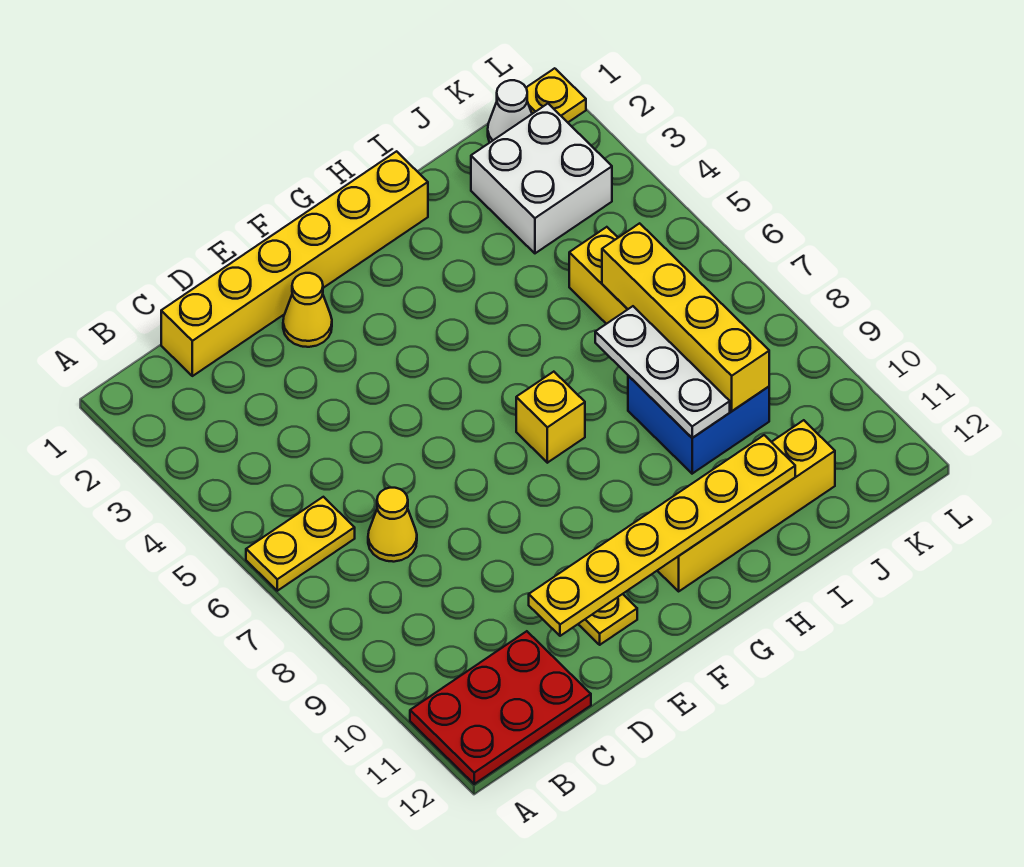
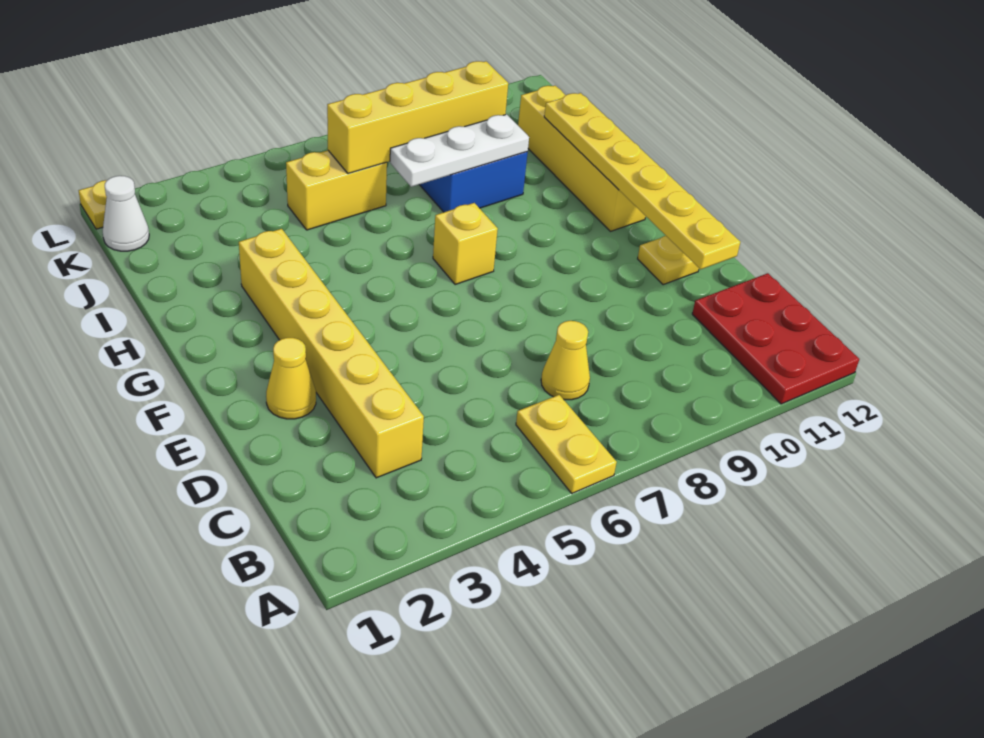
yellow 1x6 brick [161,151,428,376] -> yellow 1x6 brick moved to [239,229,424,478]
white 2x2 brick [471,104,612,253] -> none

